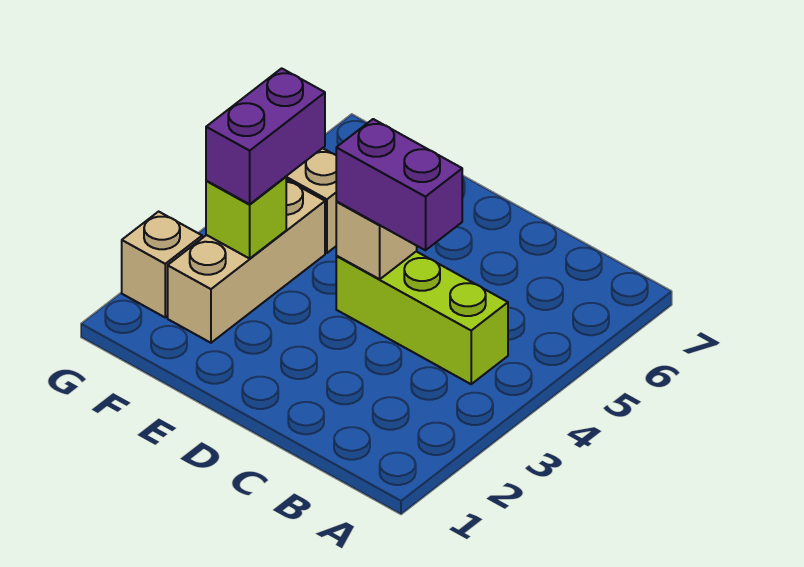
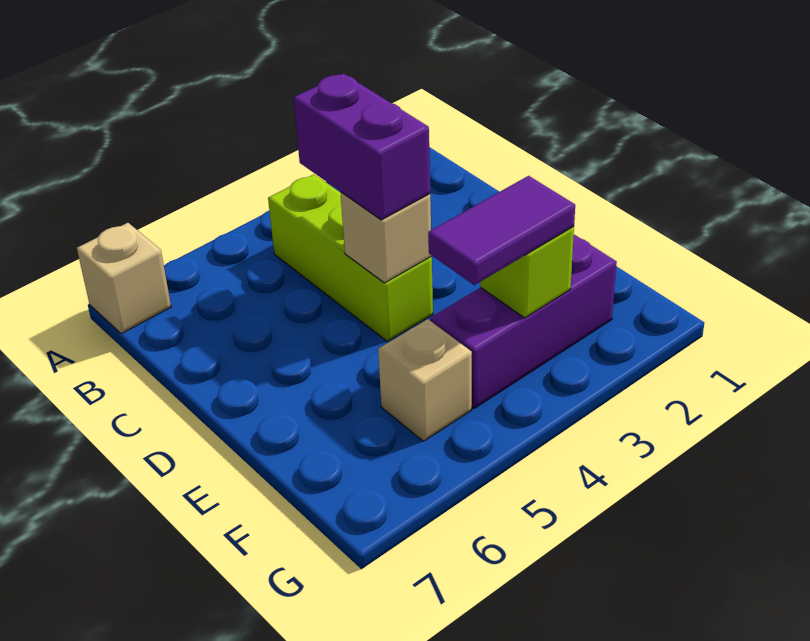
tan 1x3 brick [168,180,325,343] -> purple 1x3 brick [430,235,617,408]
purple 1x2 brick [206,68,325,204] -> purple 1x2 tile [428,176,575,285]
tan 1x1 brick [122,212,202,317] -> tan 1x1 brick moved to [77,223,171,334]

